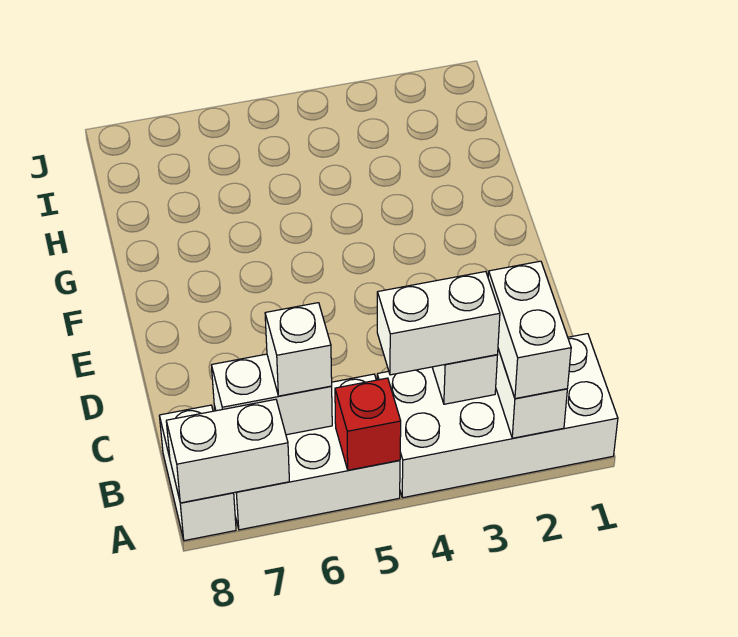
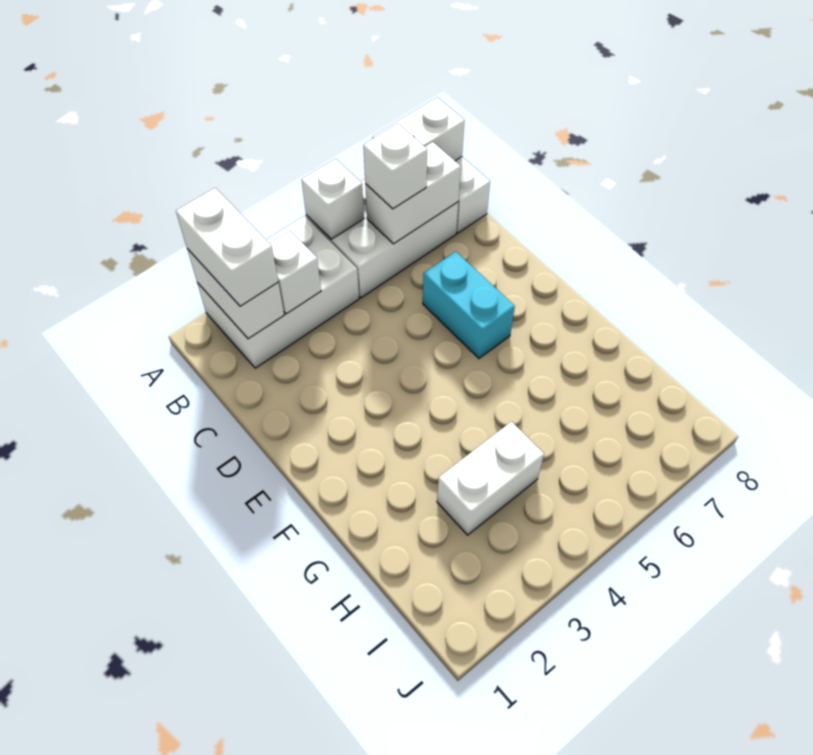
white 2x4 brick [377,334,618,498] -> white 2x3 brick [197,216,359,368]
red 1x1 brick [335,378,401,470] -> white 1x1 brick [302,159,364,239]
white 1x2 brick [377,271,500,375] -> white 1x2 brick moved to [437,422,544,535]
none -> cyan 1x2 brick [423,251,515,358]

